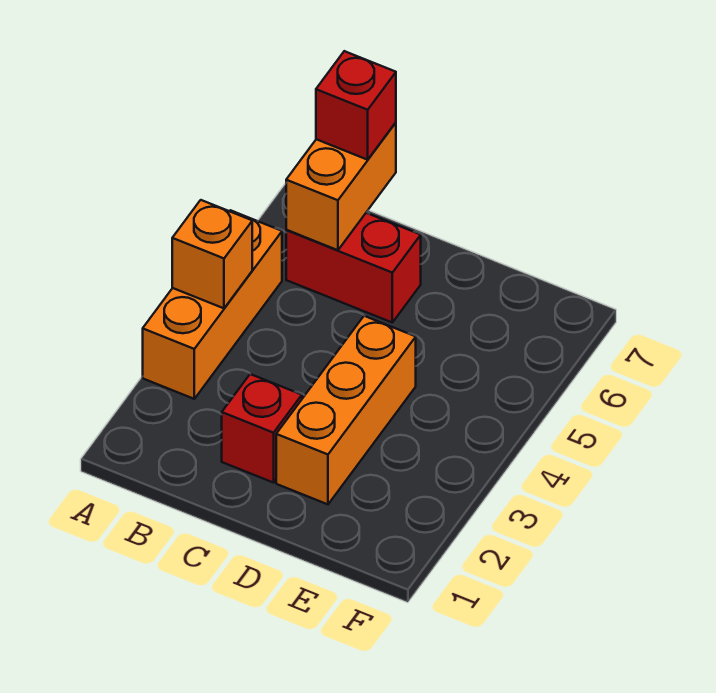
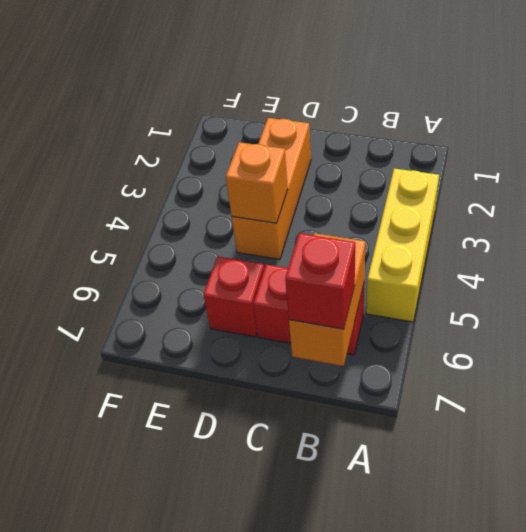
orange 1x3 brick [143,210,282,399] -> yellow 1x3 brick [366,168,439,322]
orange 1x1 brick [172,200,252,308] -> orange 1x1 brick moved to [226,142,288,223]
red 1x1 brick [222,374,302,483] -> red 1x1 brick moved to [203,256,264,337]

